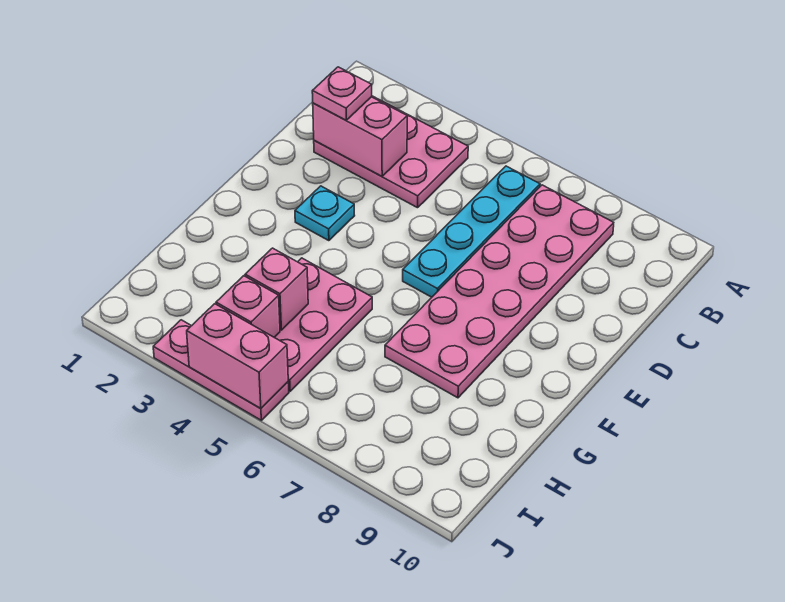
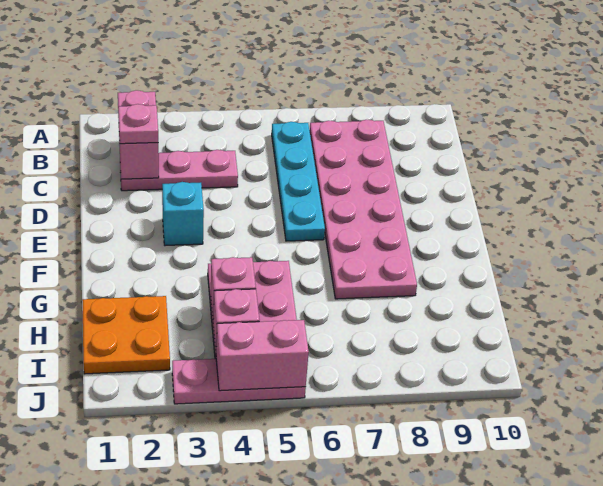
pink 2x3 plate [314,96,468,208] -> pink 1x3 plate [120,150,238,191]
pink 1x2 brick [313,97,407,176] -> pink 1x2 brick turned to [118,90,159,179]
cyan 1x1 plate [295,186,355,241] -> cyan 1x1 brick [162,182,204,246]
none -> orange 2x2 plate [82,296,170,374]

